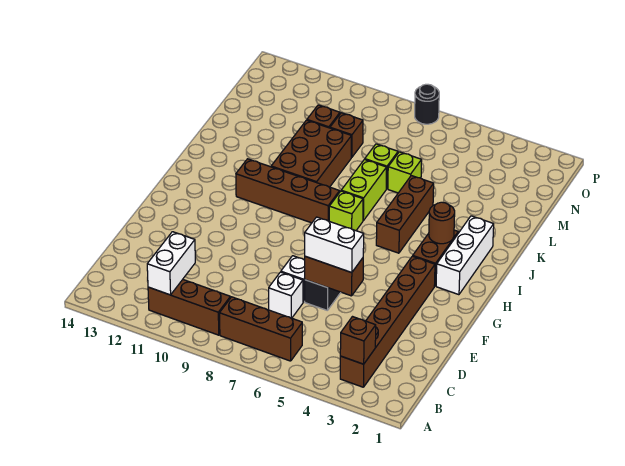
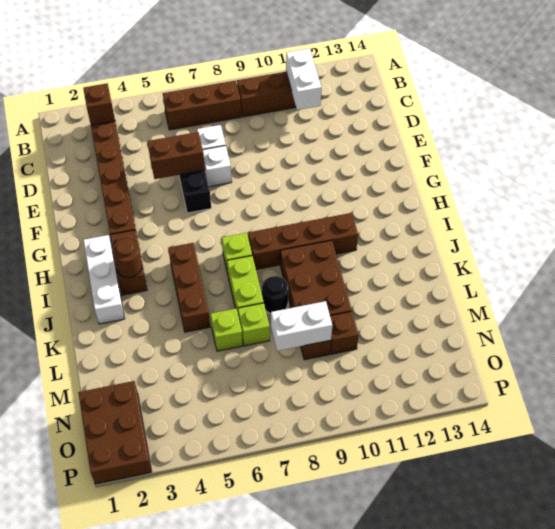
white 1x2 brick [305,217,364,273] -> white 1x2 brick moved to [271,301,332,351]
none -> brown 2x3 brick [78,381,152,484]
black 1x1 round brick [415,84,439,124] -> black 1x1 round brick moved to [262,276,288,313]

